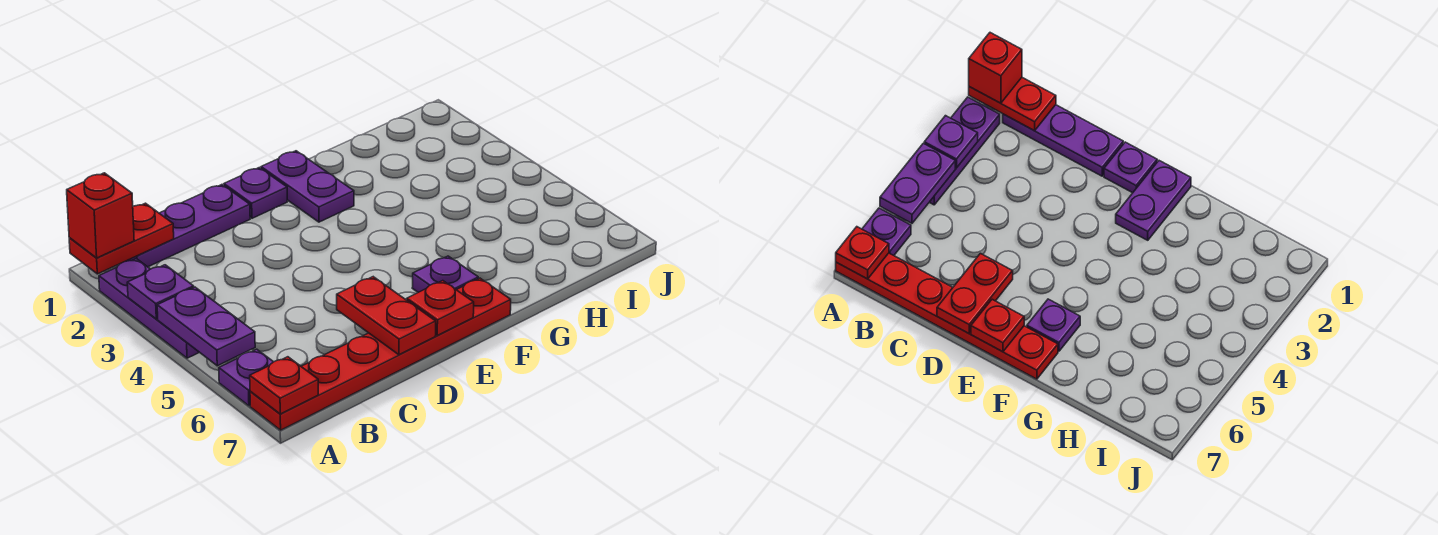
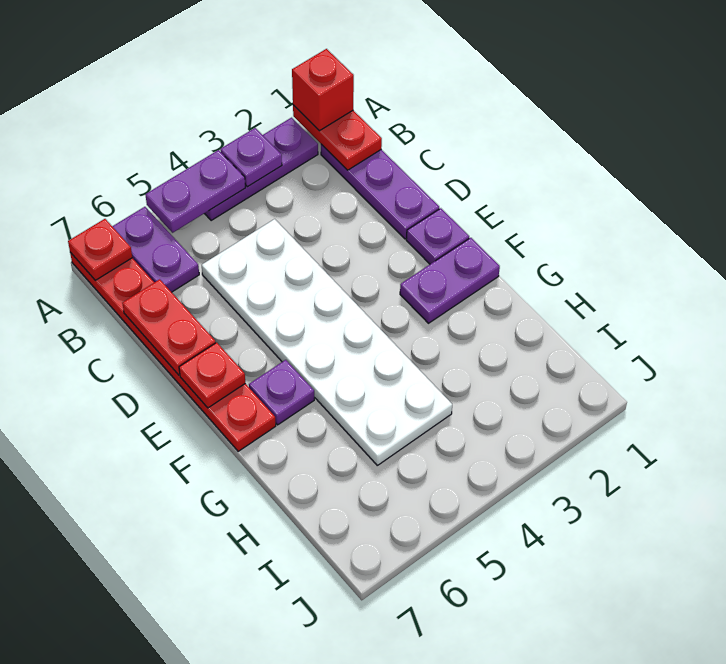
purple 1x1 plate [219,349,273,406] -> purple 1x2 plate [112,207,199,292]
none -> white 2x6 plate [202,219,452,465]
red 1x2 plate [337,277,436,355] -> red 1x2 plate turned to [122,279,216,375]

